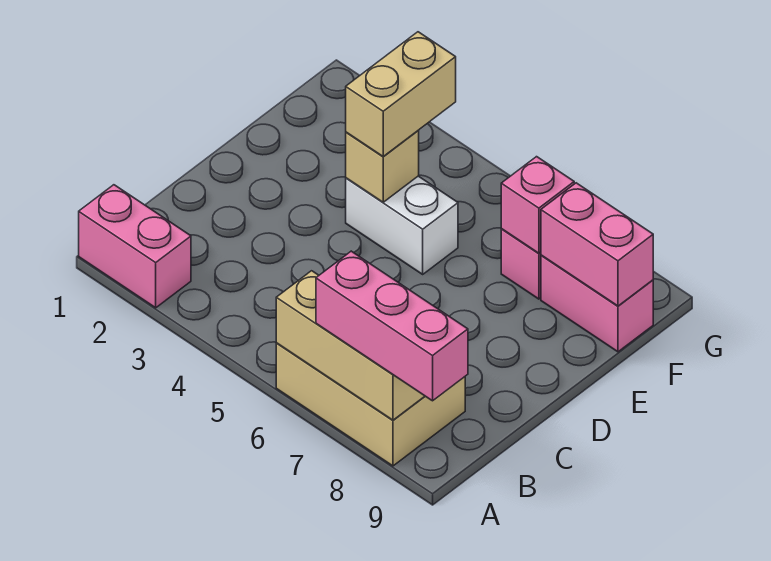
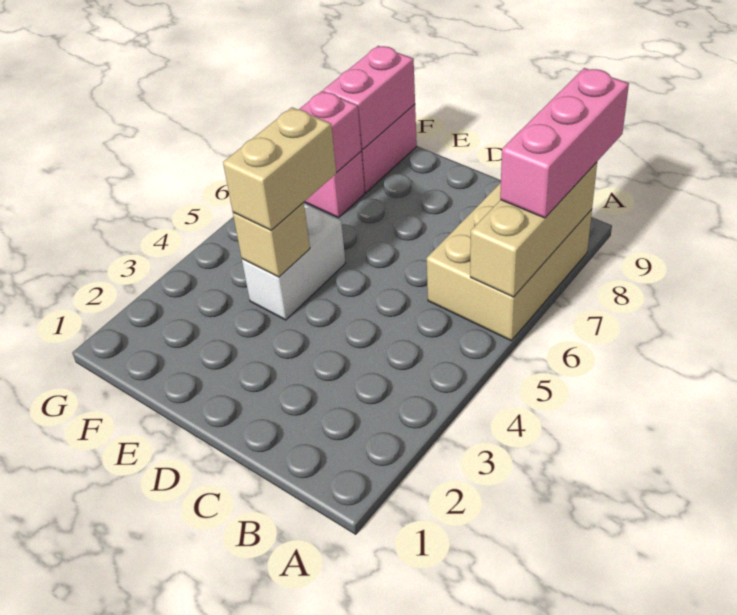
pink 1x2 brick [79,185,191,308] -> none
tan 1x2 brick [346,32,456,157] -> tan 1x2 brick turned to [223,107,336,230]

